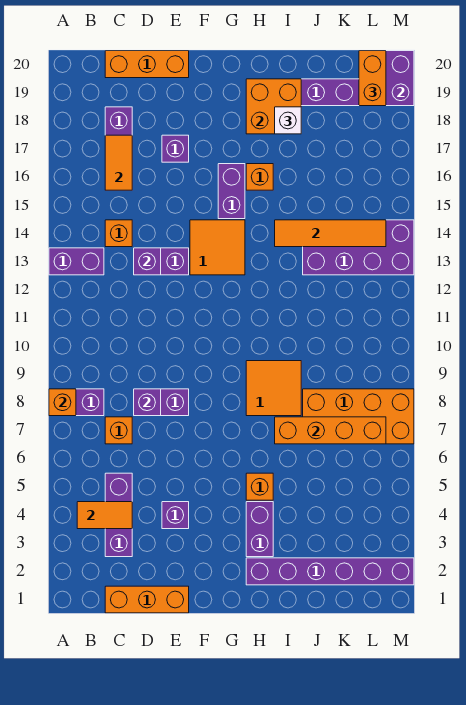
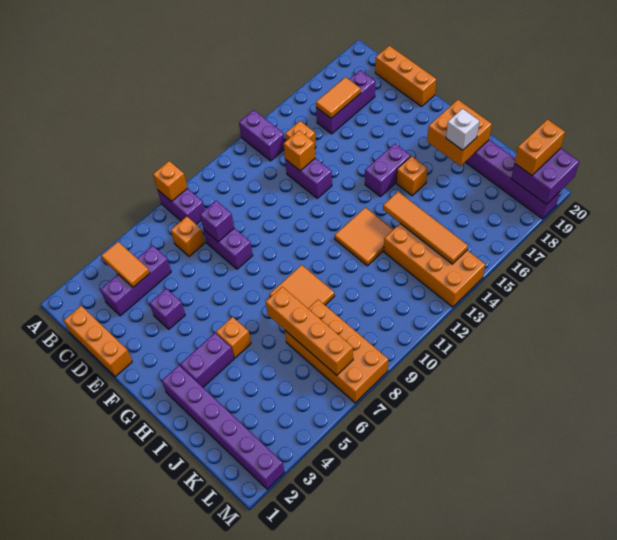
purple 1x1 brick [134,248,161,275] -> orange 1x1 brick [284,131,315,171]
purple 1x1 brick [162,135,189,162] -> none
orange 2x2 tile [190,220,245,275] -> orange 2x2 tile moved to [335,207,393,266]
purple 2x4 brick [303,220,414,275] -> orange 2x4 brick [384,224,485,307]

